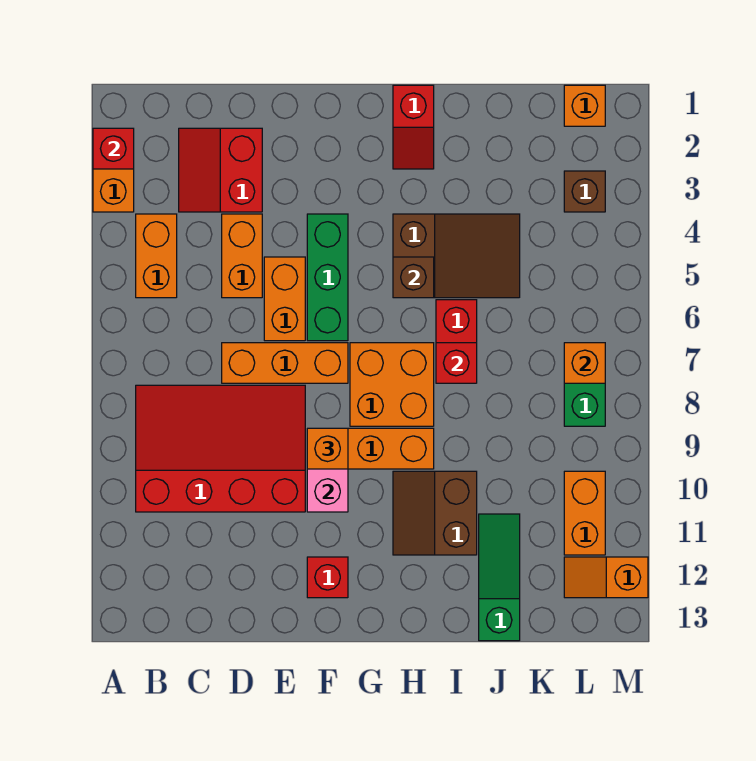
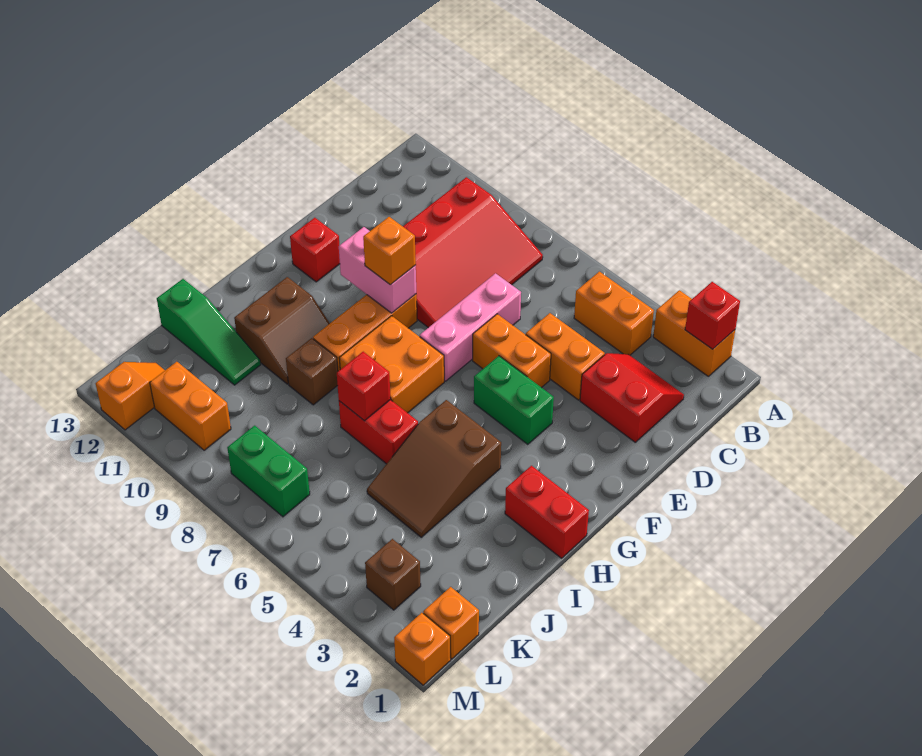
orange 1x3 brick [222,343,348,383] -> pink 1x3 brick [420,273,521,381]
green 1x3 brick [307,214,348,341] -> green 1x2 brick [474,356,554,444]
red 1x2 slope [393,85,434,169] -> red 1x2 brick [505,466,589,558]
brown 1x1 brick [393,257,434,298] -> brown 1x1 brick moved to [286,338,338,405]
brown 2x2 slope [393,471,477,555] -> brown 2x2 slope turned to [234,277,330,384]
orange 1x1 brick [564,343,605,383] -> orange 1x1 brick moved to [394,613,451,685]

